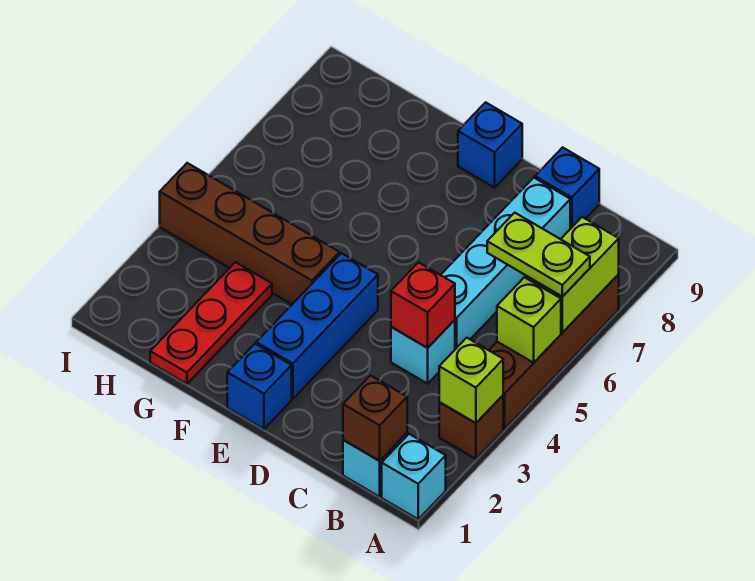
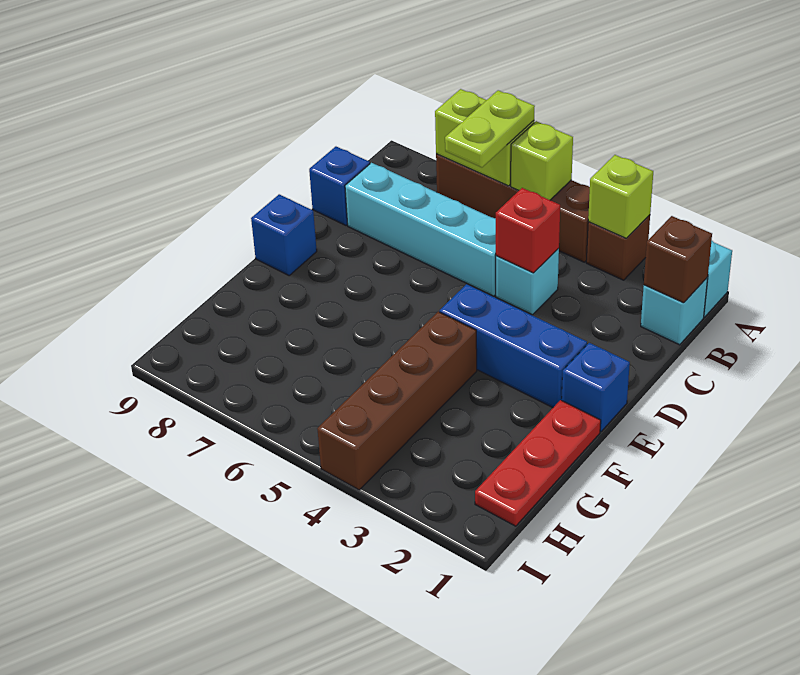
red 1x3 plate [150,262,272,384] -> red 1x3 plate turned to [475,400,601,526]

